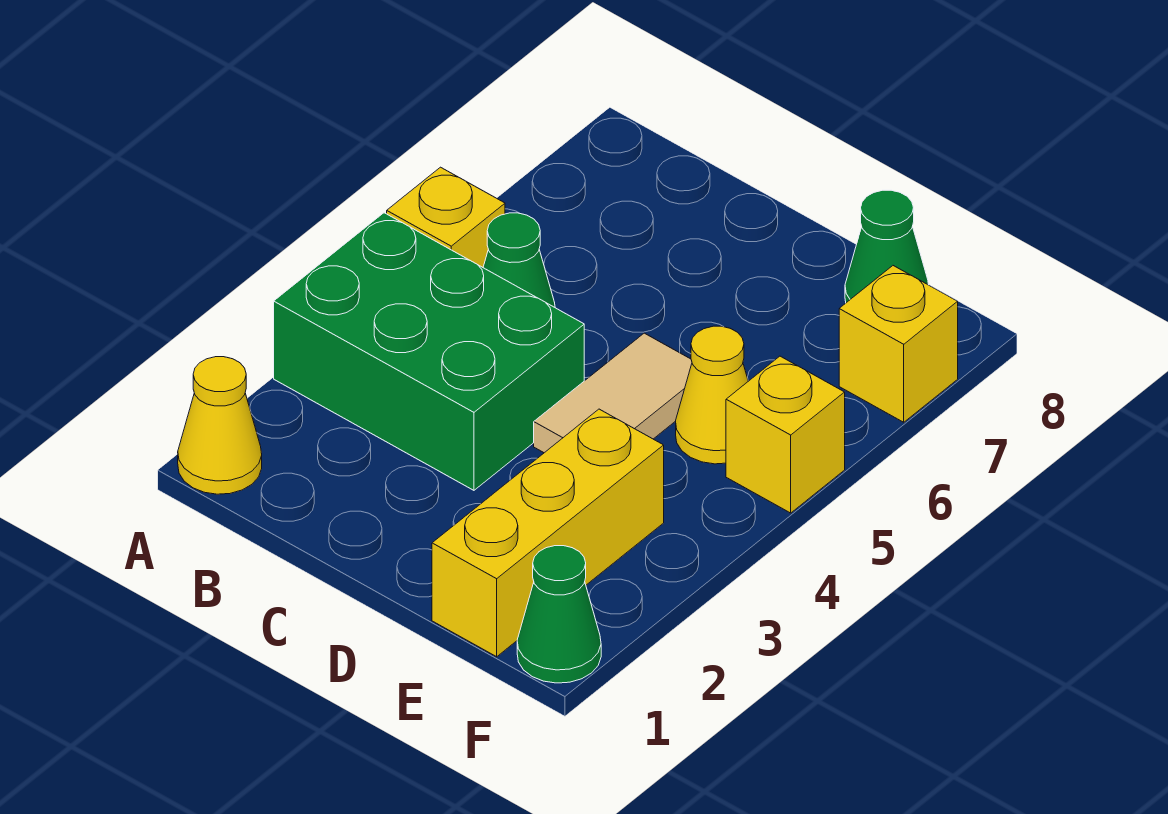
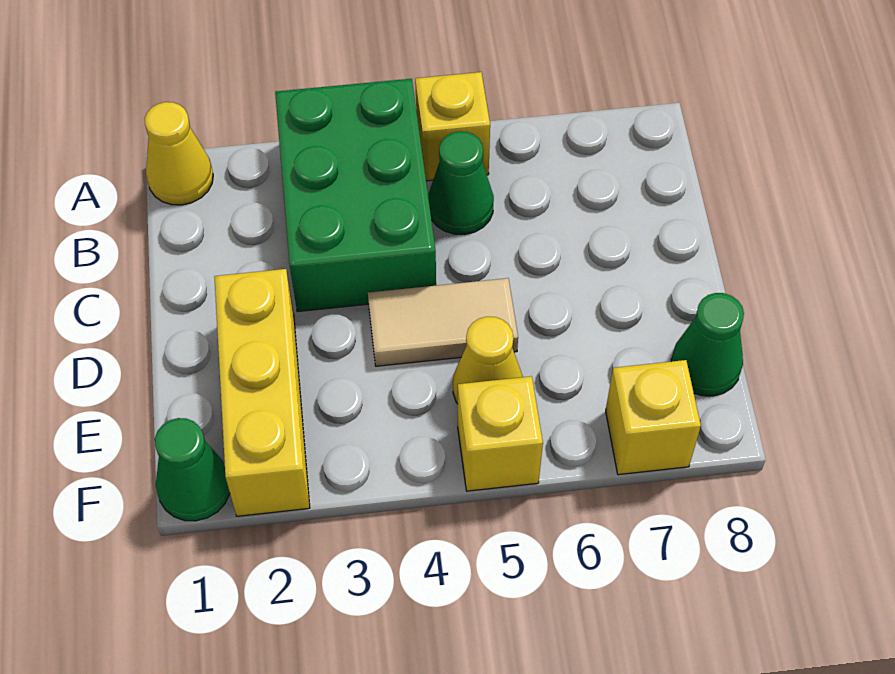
yellow 1x3 brick [432,409,664,657] -> yellow 1x3 brick turned to [214,269,310,516]

